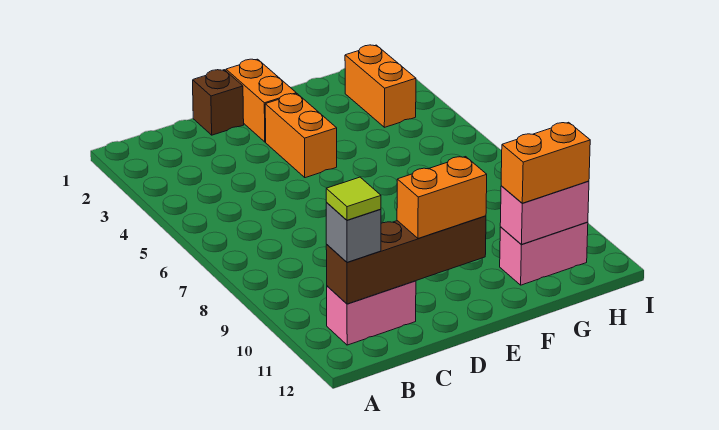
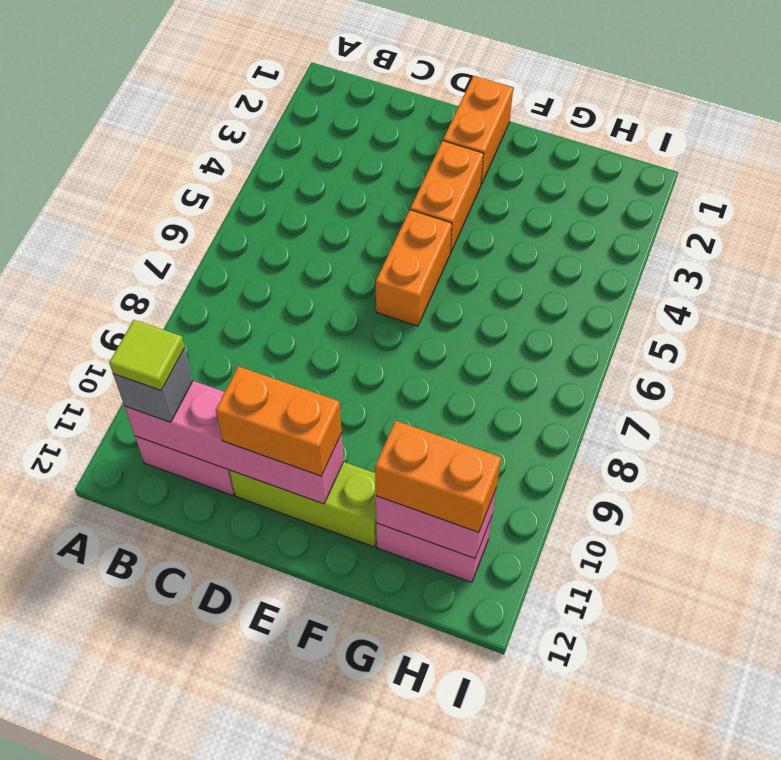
brown 1x4 brick [326,216,486,304] -> pink 1x4 brick [125,381,344,504]
brown 1x1 brick [193,70,244,135] -> none
none -> lime 1x3 brick [229,462,377,547]
orange 1x2 brick [345,45,416,127] -> orange 1x2 brick moved to [376,210,452,326]

